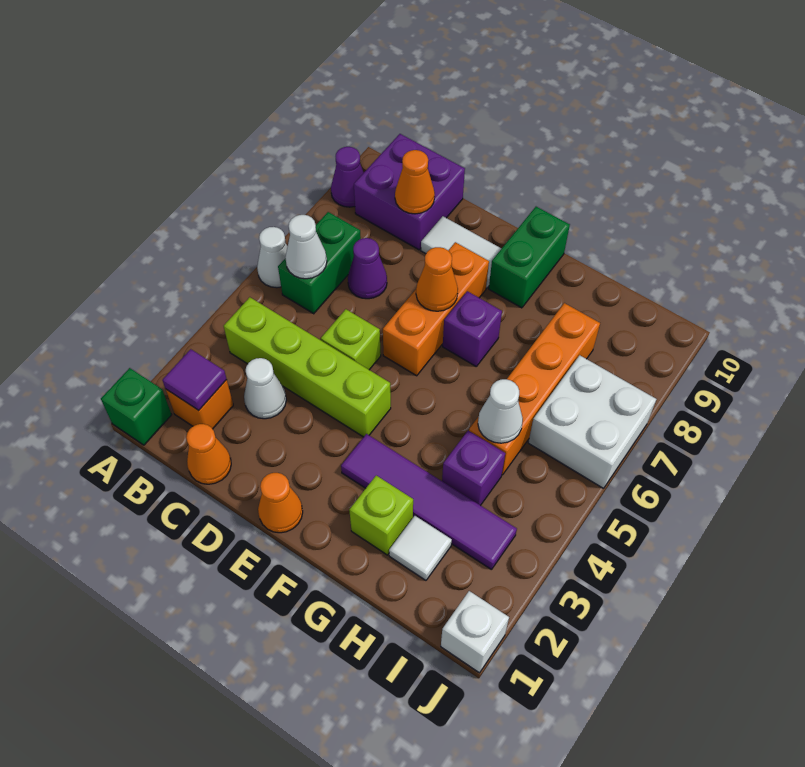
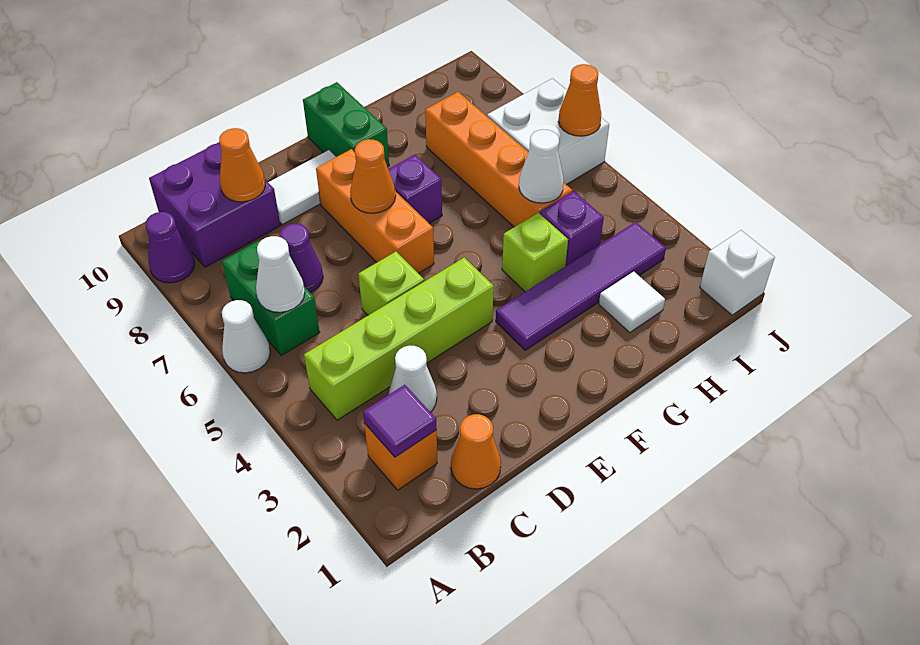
green 1x1 brick [101,368,172,445] -> none
orange 1x1 cone [258,473,303,533] -> orange 1x1 cone moved to [558,64,601,136]
lime 1x1 brick [349,476,413,555] -> lime 1x1 brick moved to [502,213,568,292]

